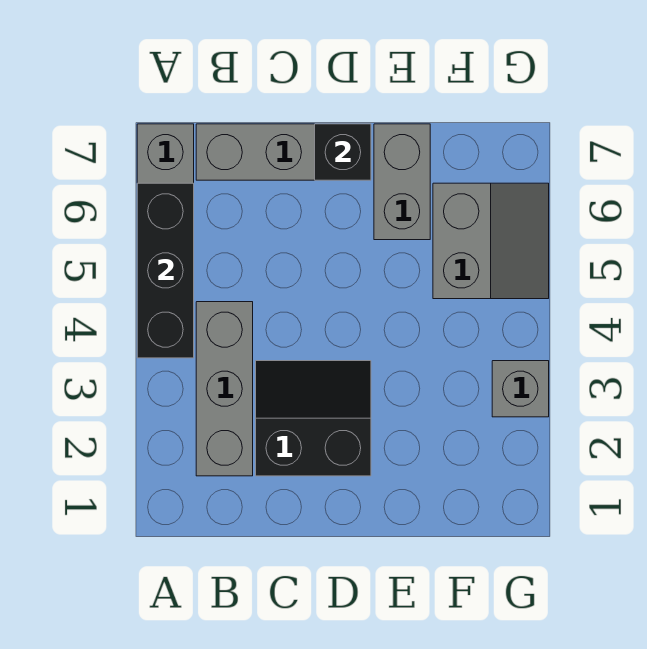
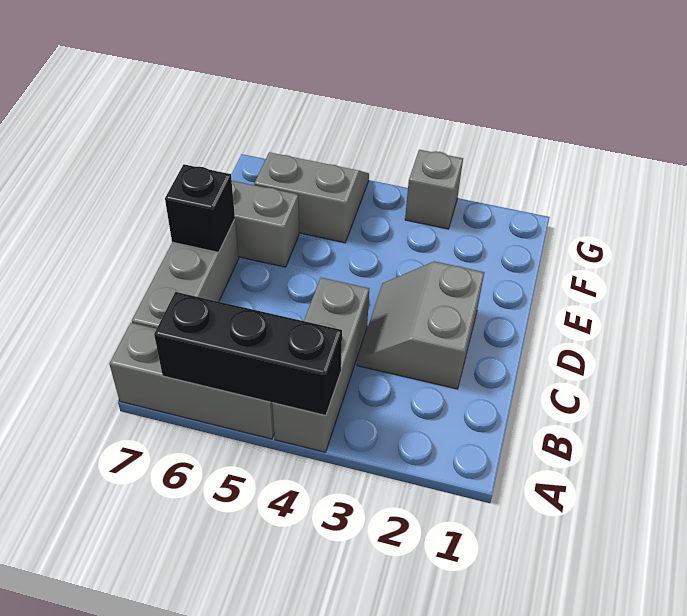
grey 1x3 brick [196,302,253,476] -> grey 1x3 brick turned to [272,278,369,452]
black 2x2 slope [256,361,371,476] -> grey 2x2 slope [357,261,484,389]

